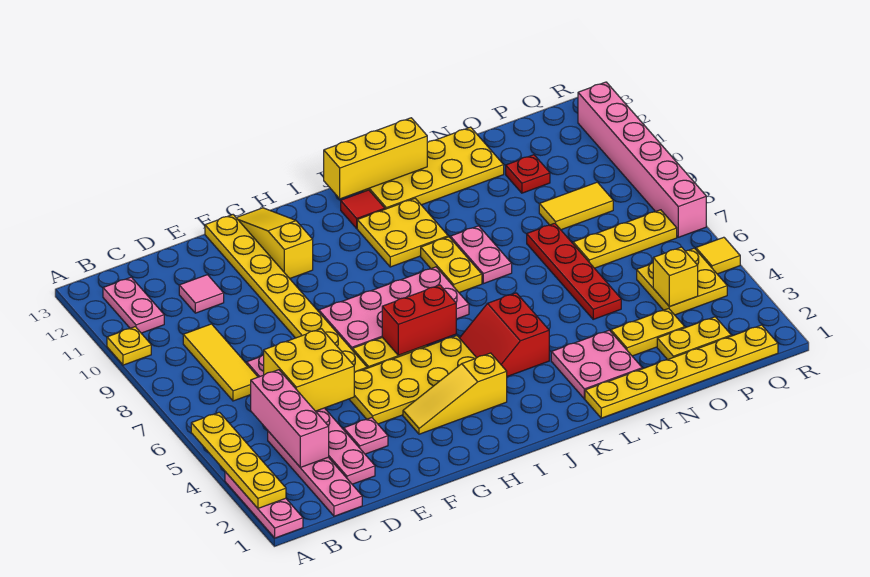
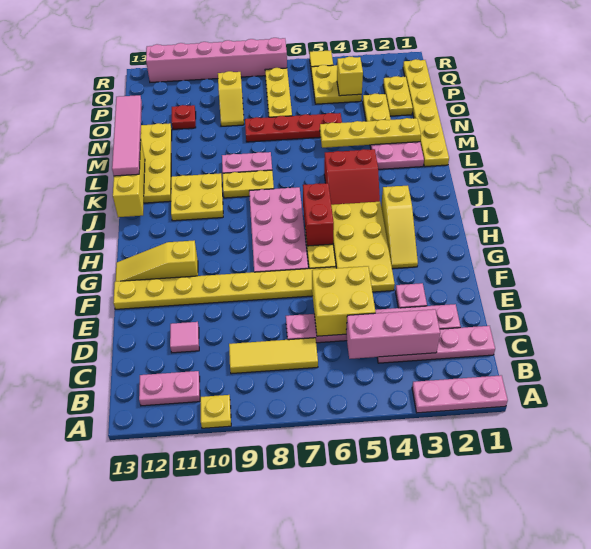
yellow 1x4 plate [191,412,286,508] -> yellow 1x4 plate moved to [320,118,421,148]
red 1x1 tile [341,190,385,228] -> none
none -> pink 1x4 tile [112,95,142,176]
yellow 1x2 tile [539,182,613,230] -> yellow 1x2 slope [218,71,244,126]

